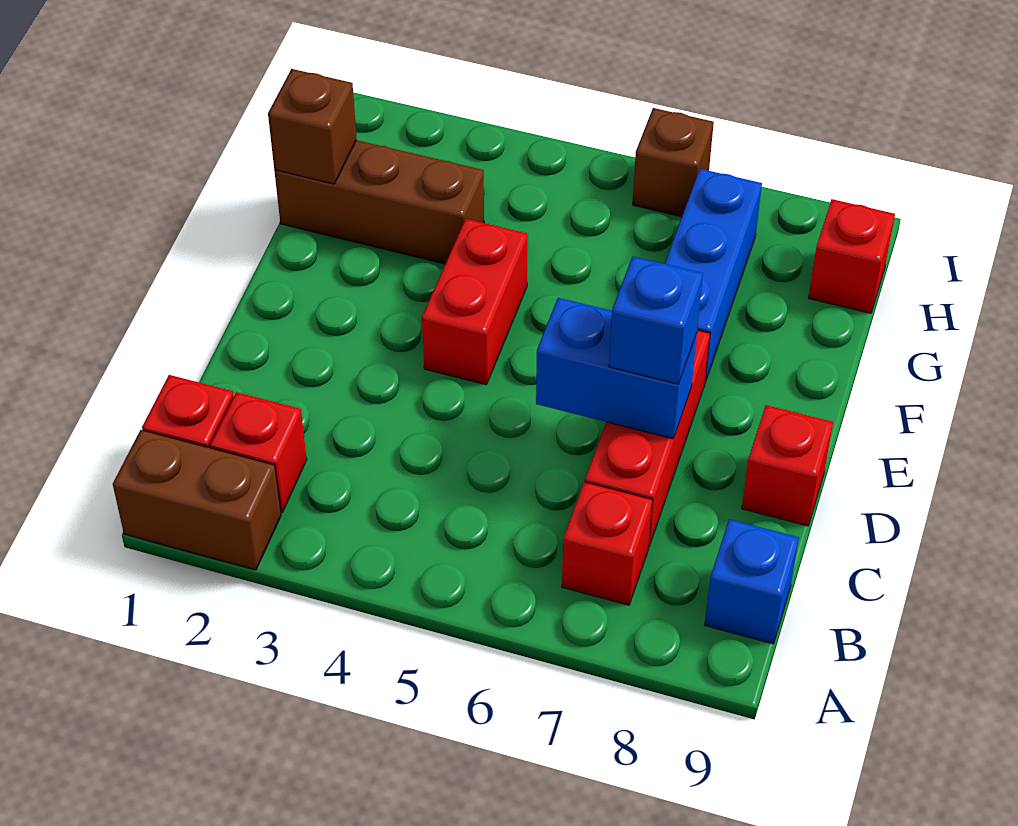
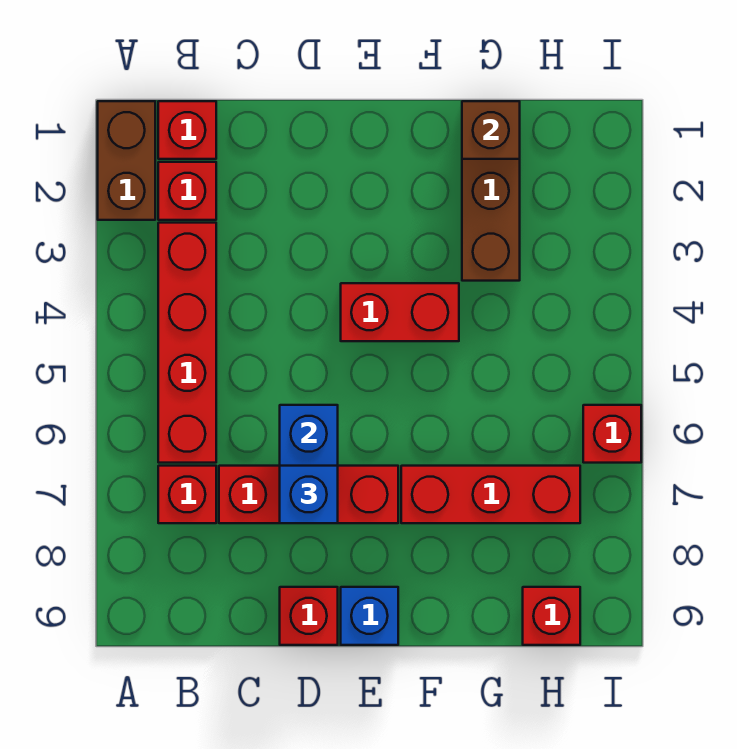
none -> red 1x4 brick [158,223,216,463]
blue 1x1 brick [705,519,799,644] -> blue 1x1 brick moved to [341,587,398,645]
blue 1x3 brick [665,169,762,382] -> red 1x3 brick [401,466,580,523]
brown 1x1 brick [633,108,714,217] -> red 1x1 brick [583,405,641,463]

